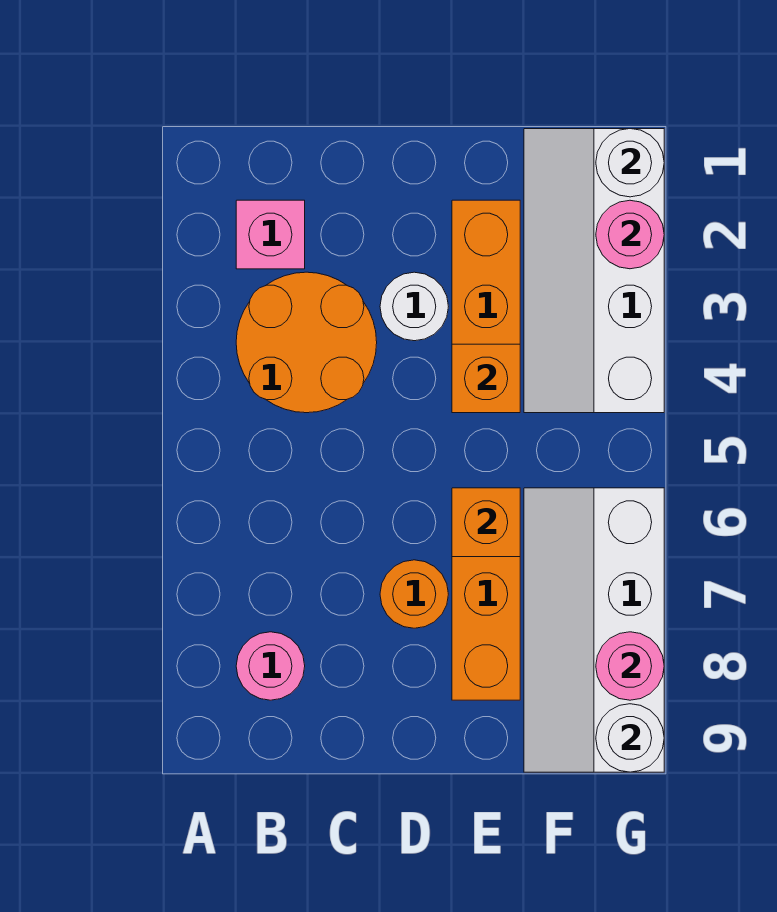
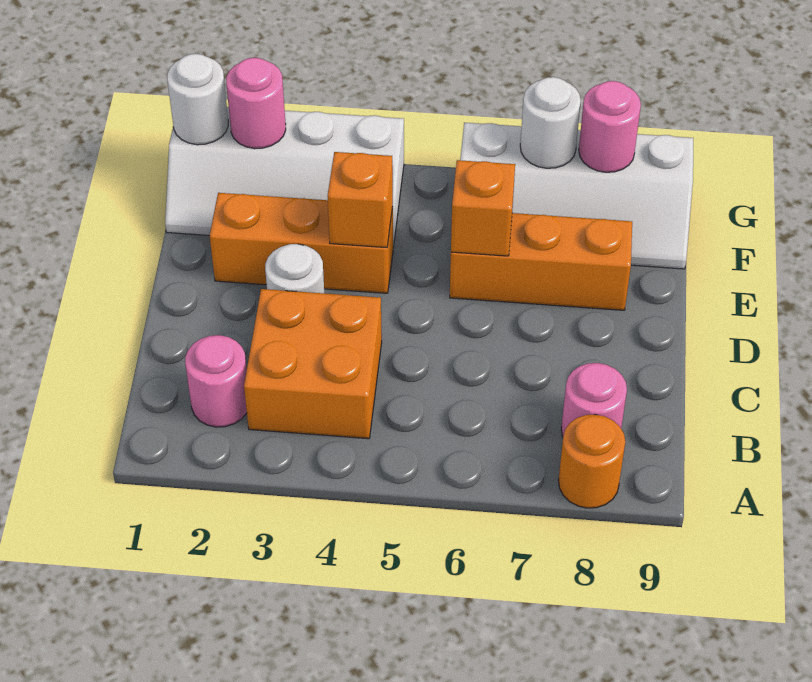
pink 1x1 brick [236,200,305,269] -> pink 1x1 round brick [185,335,247,427]
orange 2x2 round brick [236,272,377,413] -> orange 2x2 brick [244,289,382,439]
orange 1x1 round brick [380,560,448,628] -> orange 1x1 round brick moved to [558,415,625,508]
white 1x1 round brick [596,704,664,772] -> white 1x1 round brick moved to [520,77,581,168]

